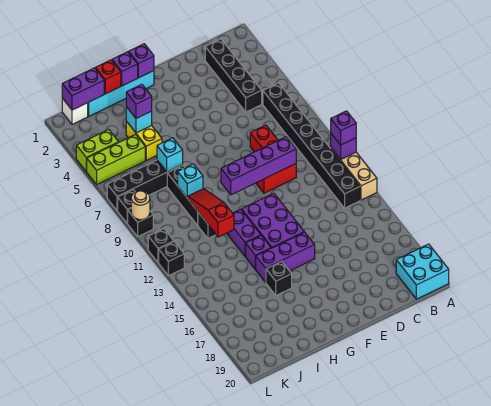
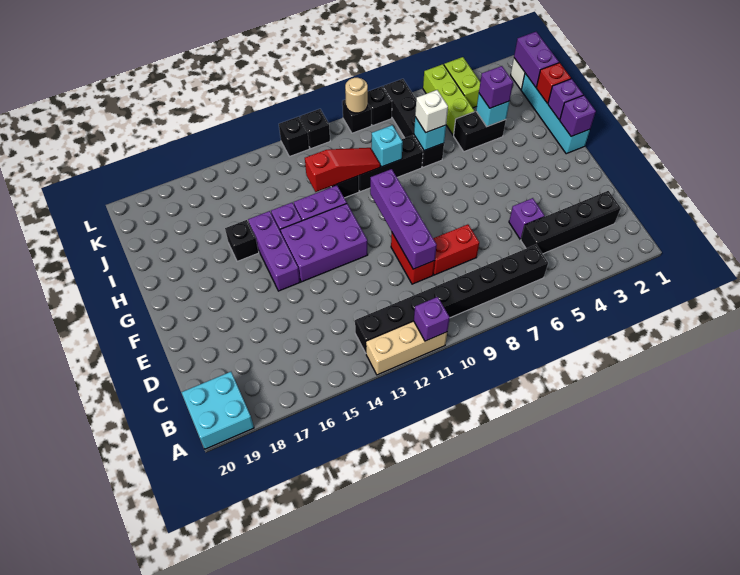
purple 1x1 brick [331,111,356,145] -> purple 1x1 brick moved to [509,198,545,239]
yellow 1x2 brick [126,121,162,160] -> black 1x2 brick [454,111,506,152]
none -> white 1x1 brick [415,90,448,132]

